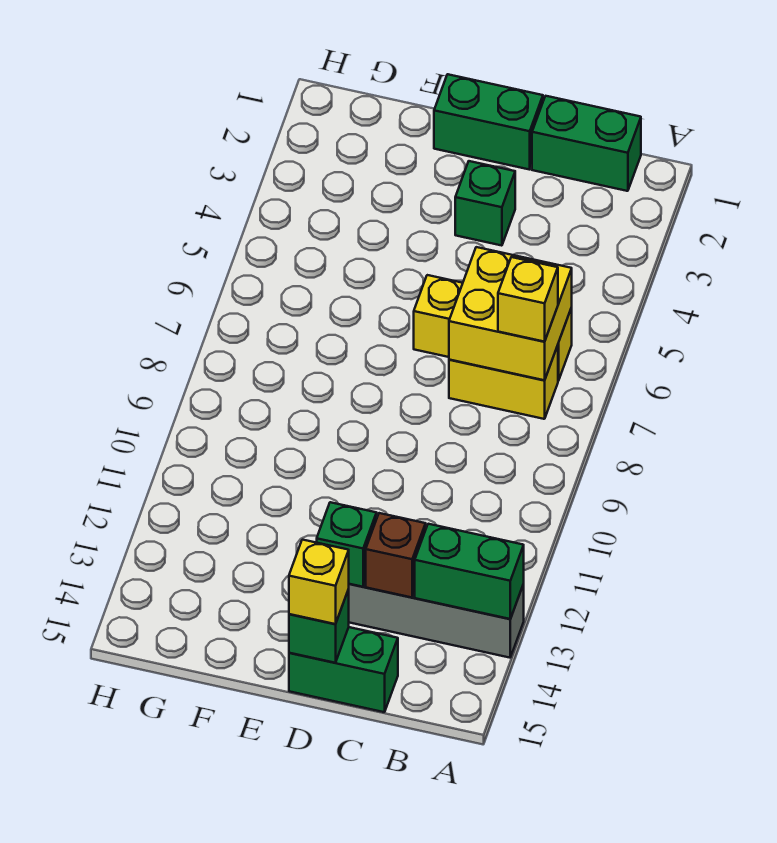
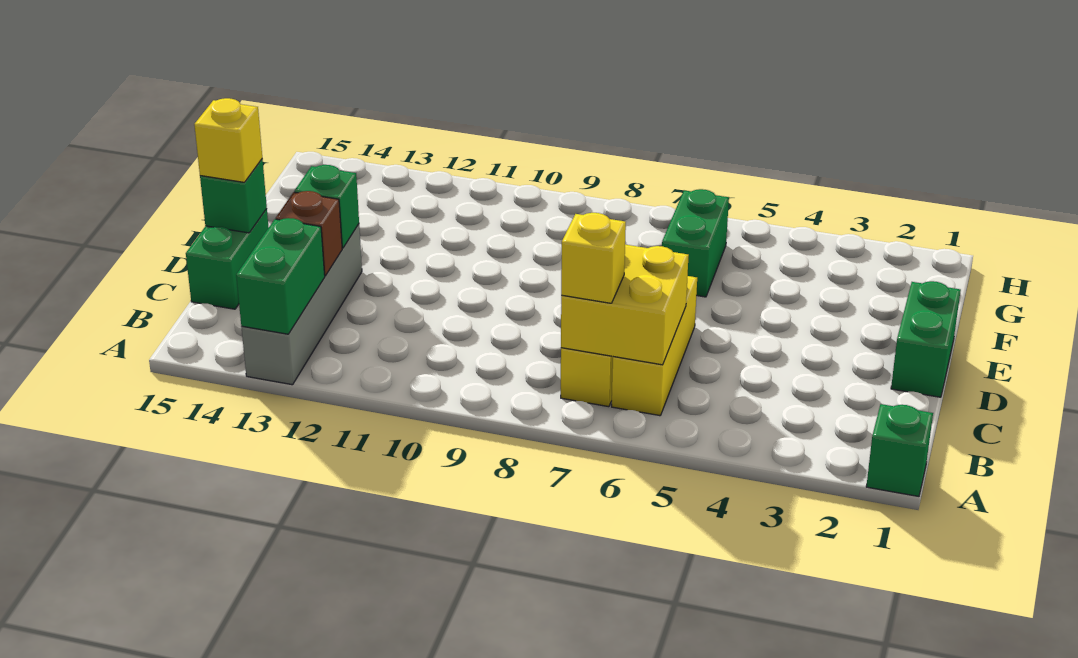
green 1x2 brick [532,96,641,191] -> green 1x2 brick moved to [662,189,729,297]
green 1x1 brick [455,161,515,246] -> green 1x1 brick moved to [866,404,933,496]

